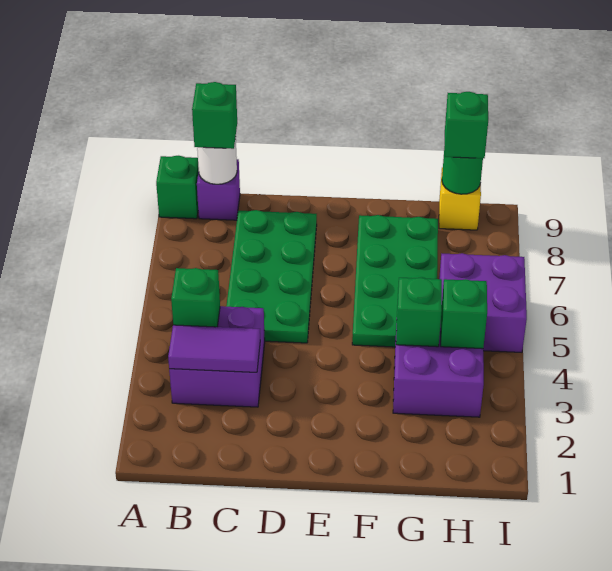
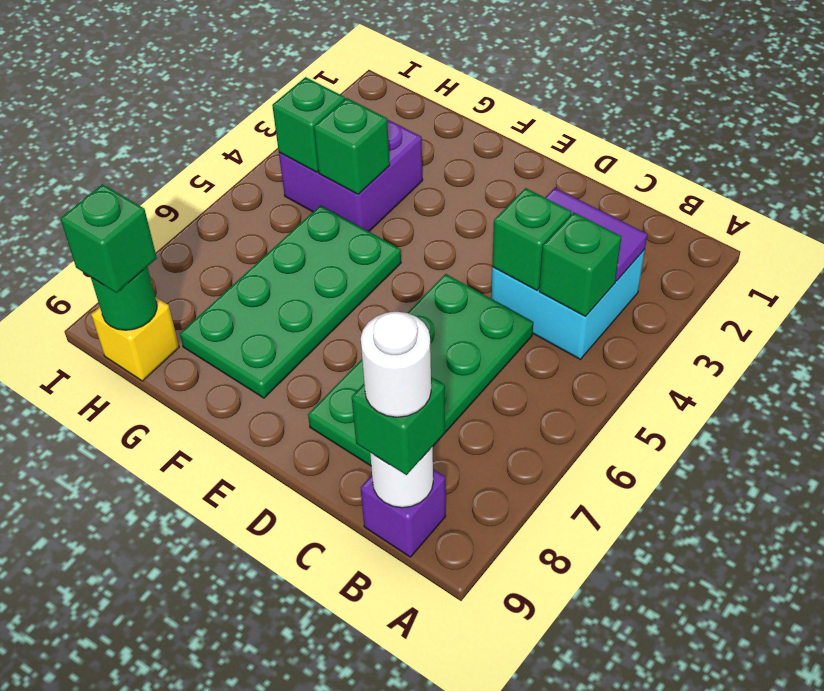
green 1x1 brick [156,156,199,219] -> green 1x1 brick moved to [492,188,572,290]
purple 2x2 brick [169,306,265,407] -> cyan 2x2 brick [491,249,645,359]
none -> white 1x1 round brick [361,312,431,417]
purple 2x2 brick [439,253,527,352] -> none

